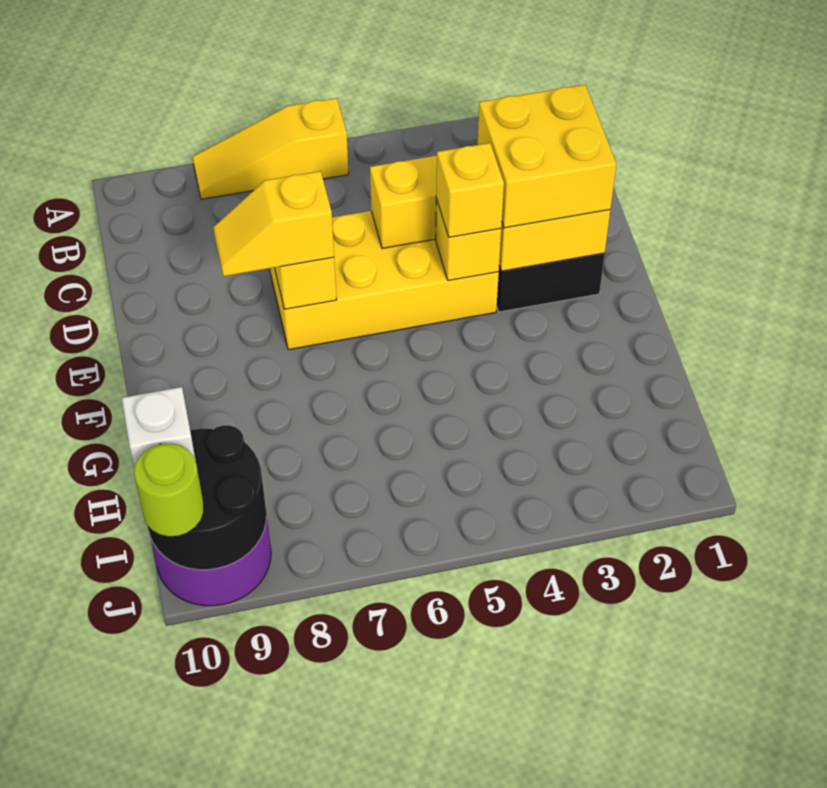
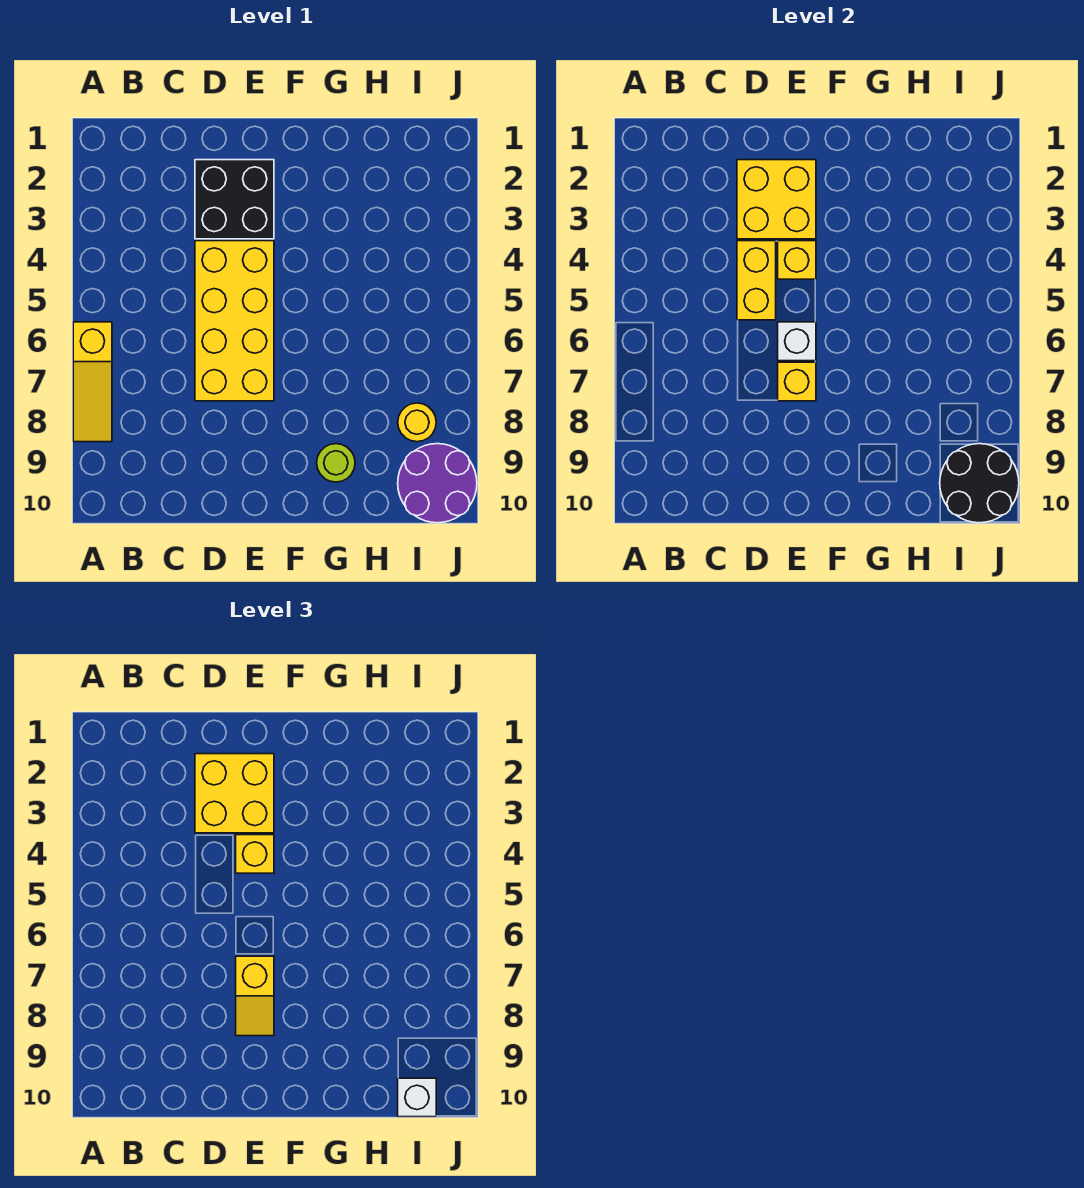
none -> white 1x1 brick [778,322,816,361]
none -> yellow 1x1 round brick [398,403,436,442]
lime 1x1 round brick [134,444,204,536] -> lime 1x1 round brick moved to [317,444,355,482]

